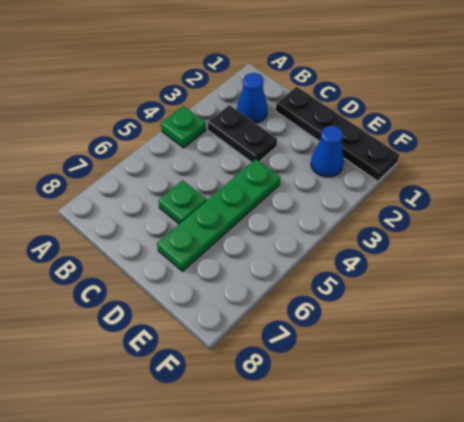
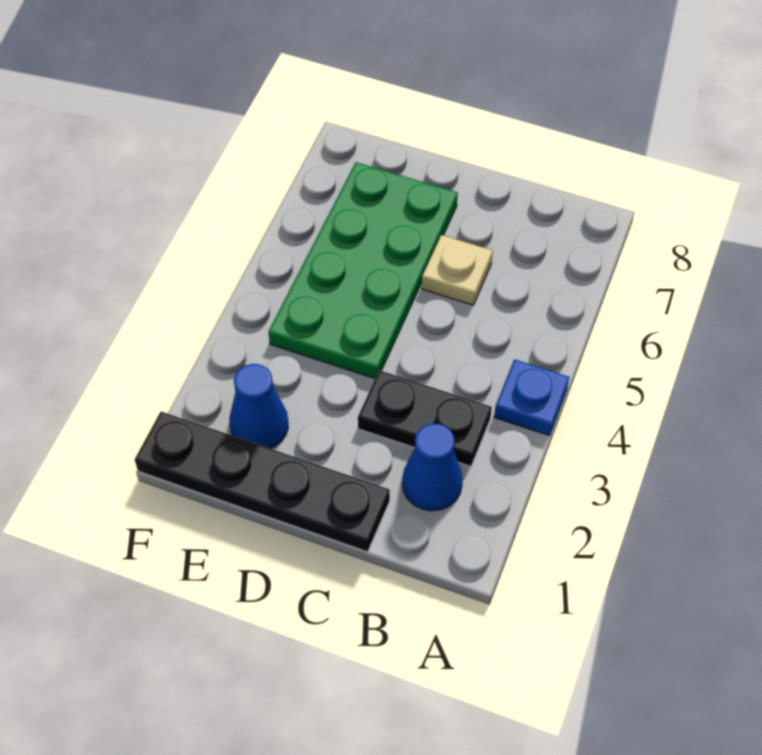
green 1x1 plate [161,106,206,148] -> blue 1x1 plate [494,359,569,435]
green 1x1 plate [158,180,207,224] -> tan 1x1 plate [422,235,493,305]
green 1x4 plate [157,159,280,271] -> green 2x4 plate [268,162,458,379]

